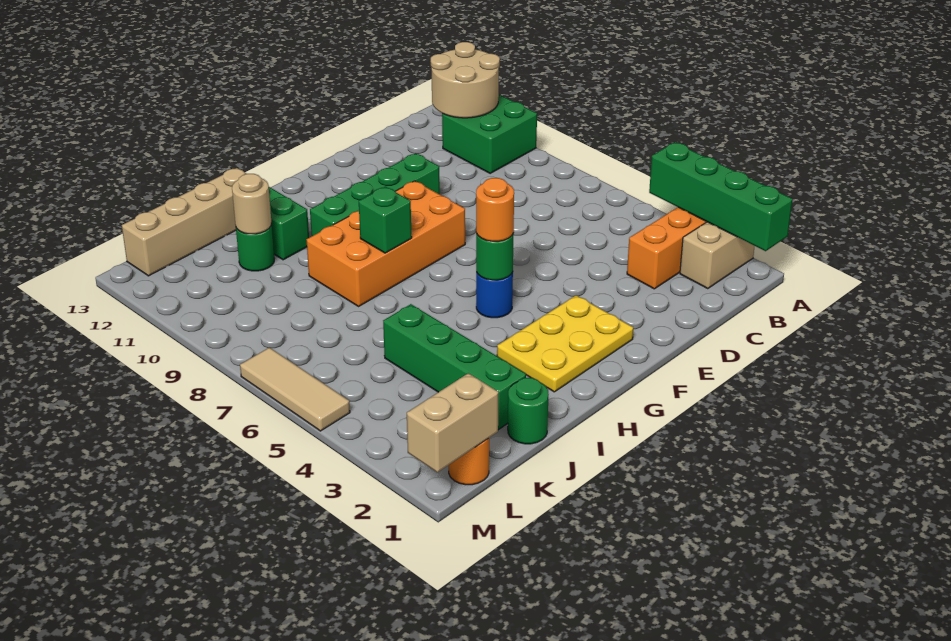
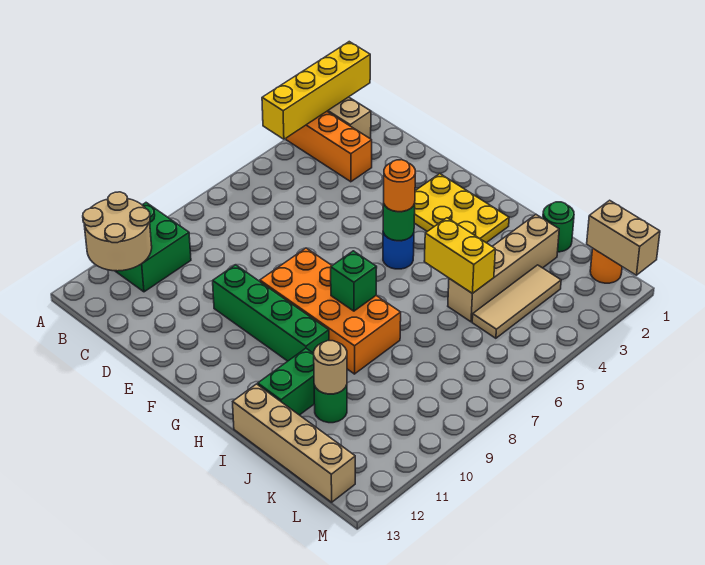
green 1x4 brick [649,142,792,251] -> yellow 1x4 brick [262,42,370,139]
none -> yellow 1x2 brick [424,218,495,294]
green 1x4 brick [383,304,526,430] -> tan 1x4 brick [448,215,559,322]
tan 1x3 tile [240,348,350,431] -> tan 1x3 tile moved to [472,265,561,338]

